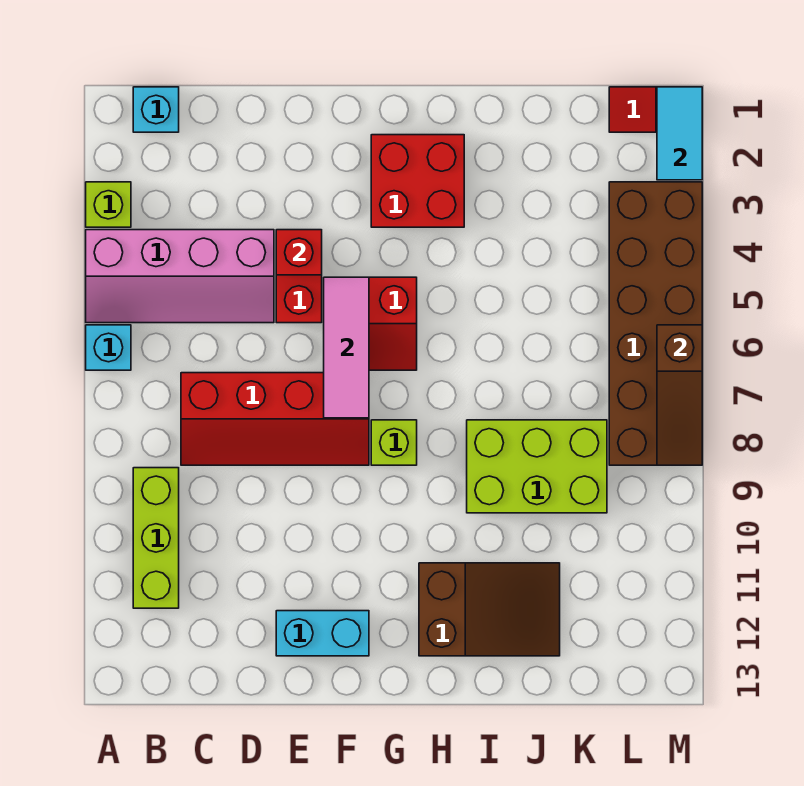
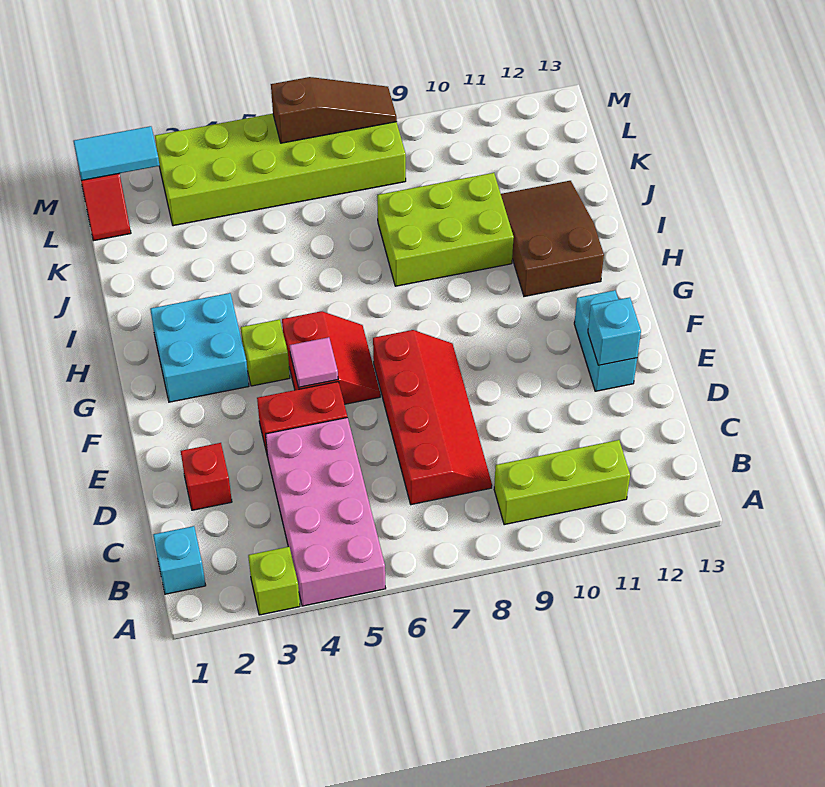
pink 2x4 slope [86,230,274,323] -> pink 2x4 brick [265,418,386,606]
cyan 1x1 brick [86,325,131,370] -> cyan 1x1 brick moved to [588,297,641,365]
red 1x1 brick [276,230,322,275] -> red 1x1 brick moved to [181,443,232,510]
pink 1x3 tile [324,277,369,418] -> pink 1x1 tile [290,337,338,387]
red 2x2 brick [371,135,464,227] -> cyan 2x2 brick [150,293,249,402]
lime 1x1 brick [371,420,417,465] -> lime 1x1 brick moved to [241,319,290,386]
lime 2x3 brick [467,420,607,513] -> lime 2x3 brick turned to [377,173,514,286]
brown 2x6 brick [609,182,702,465] -> lime 2x6 brick [155,114,406,226]

